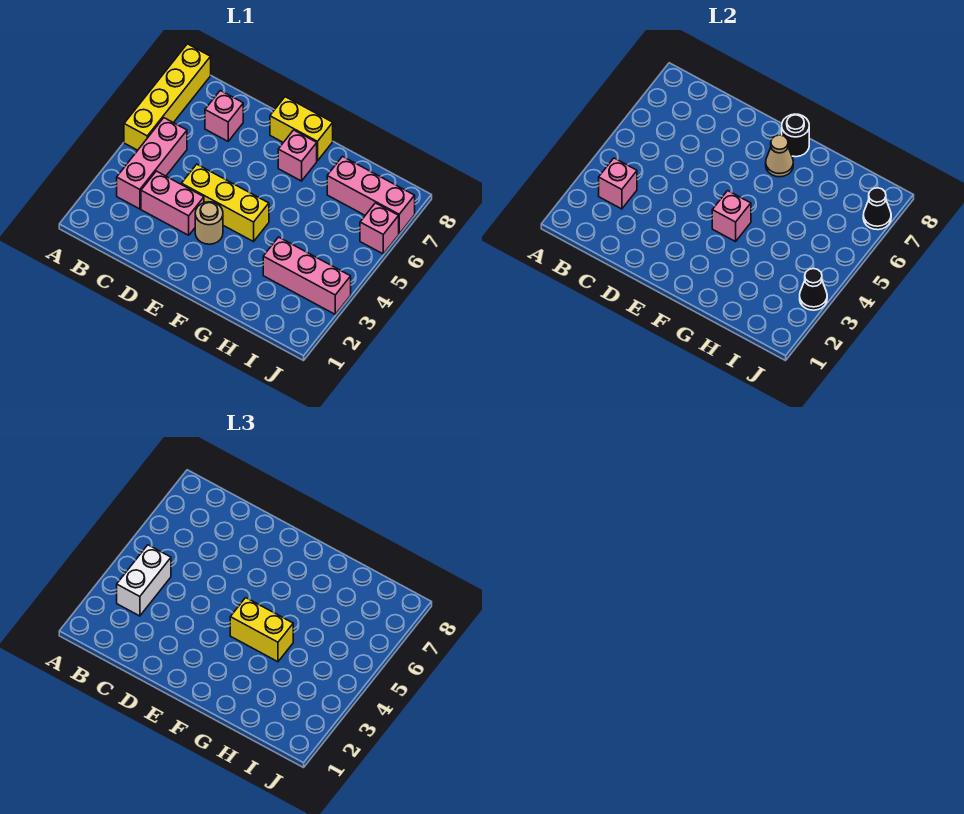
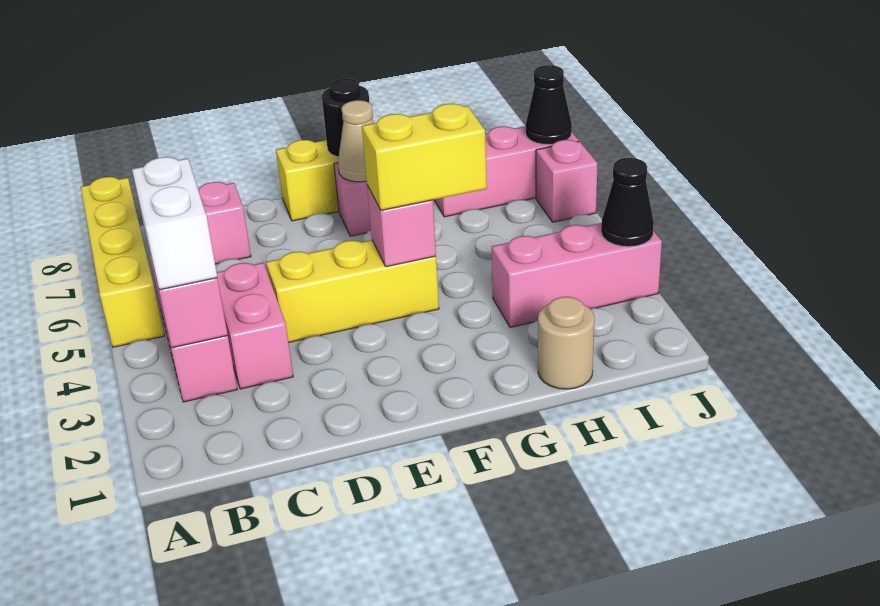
pink 1x2 brick [141,171,204,235] -> pink 1x2 brick turned to [217,263,293,389]
tan 1x1 round brick [195,202,223,244] -> tan 1x1 round brick moved to [538,297,594,389]

